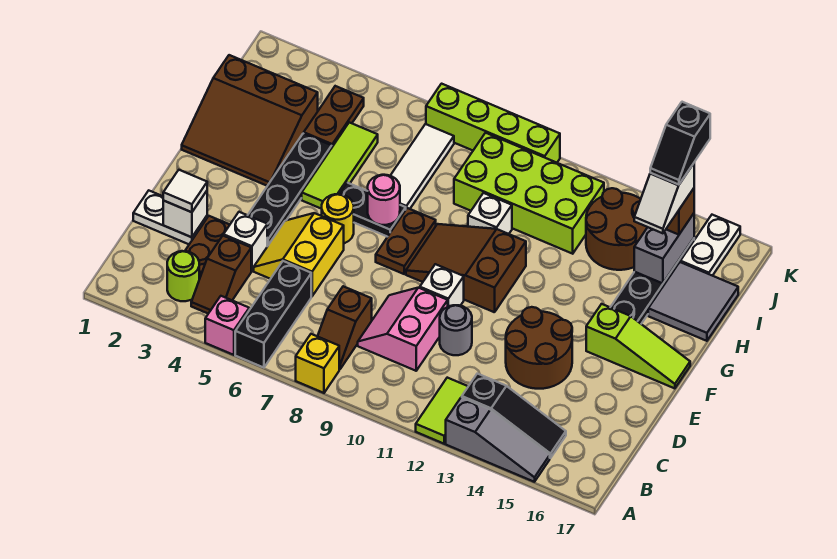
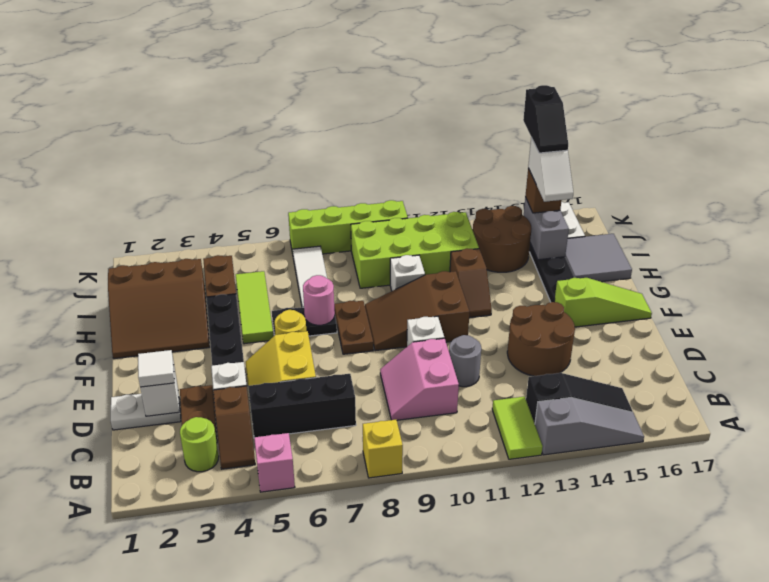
black 1x3 brick [235,261,311,368] -> black 1x3 brick turned to [248,374,356,438]
brown 1x2 slope [318,286,372,369] -> brown 1x2 slope moved to [450,248,492,318]

